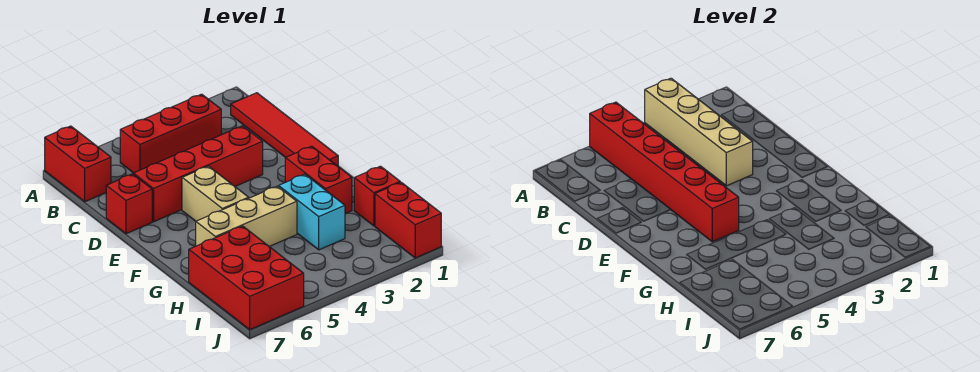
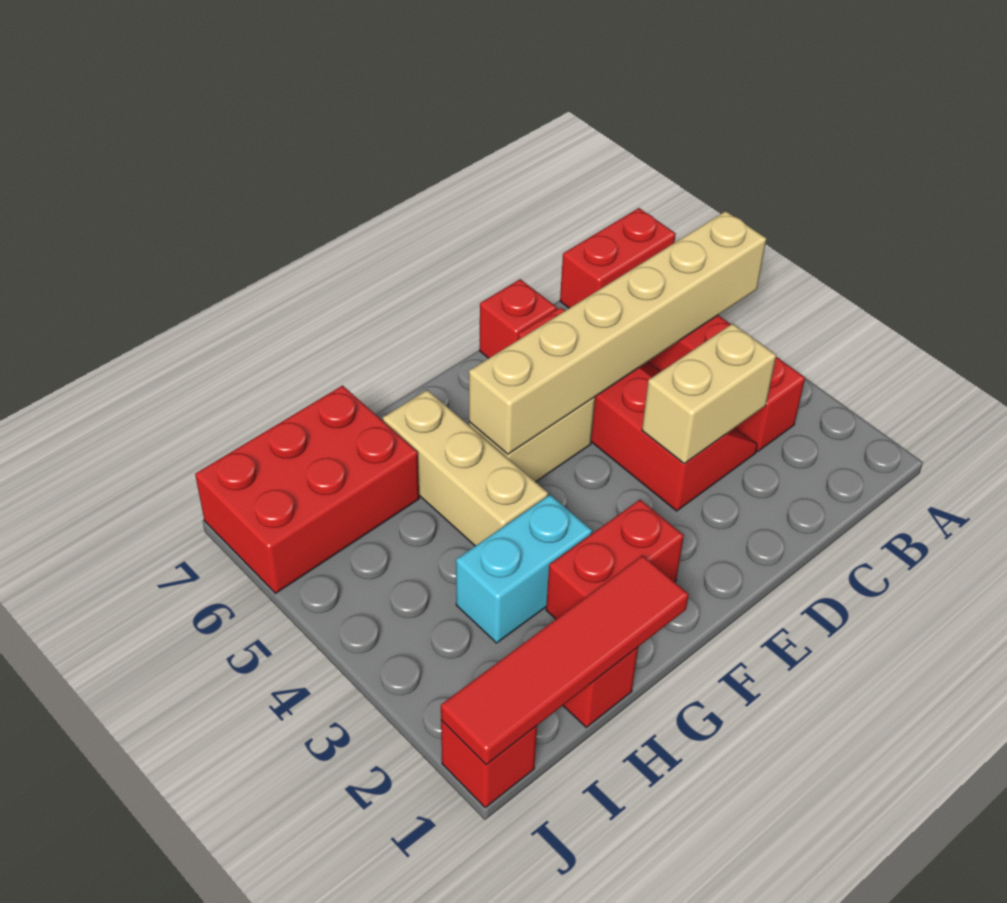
tan 1x4 brick [645,78,753,186] -> tan 1x2 brick [642,324,776,464]
red 1x6 brick [590,102,739,242] -> tan 1x6 brick [469,211,766,454]
red 1x4 tile [231,93,338,166] -> red 1x4 tile moved to [441,555,689,765]
red 1x2 brick [375,182,441,258] -> red 1x1 brick [441,720,537,808]

